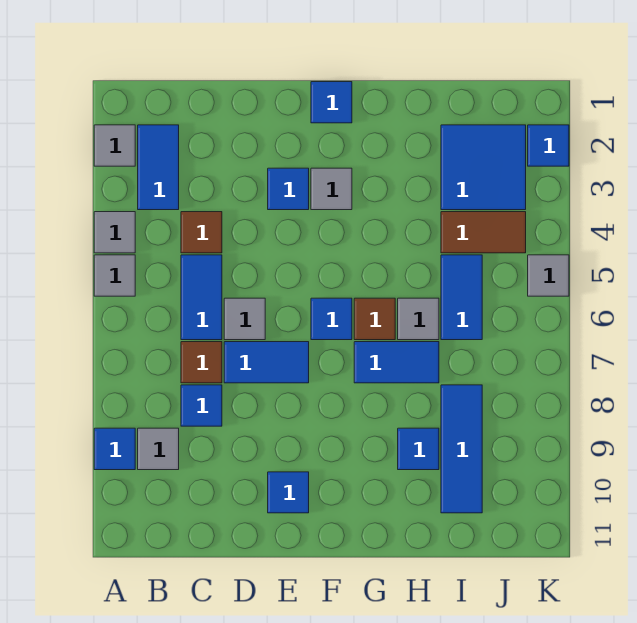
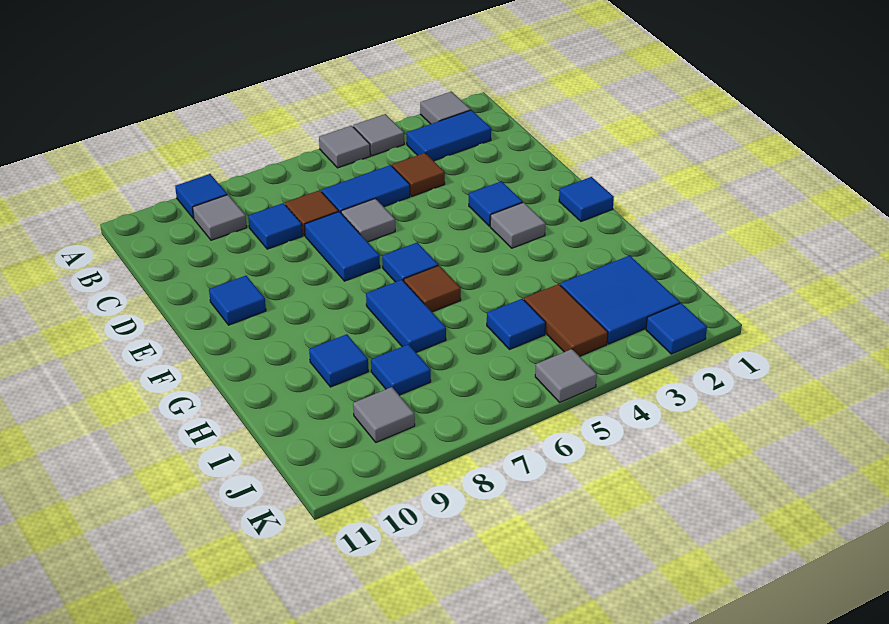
grey 1x1 tile [398,298,439,340] -> grey 1x1 tile moved to [353,387,415,442]
blue 1x2 tile [441,255,482,340] -> blue 1x1 tile [487,299,546,350]
blue 1x3 tile [441,385,482,513] -> blue 1x1 tile [371,344,431,395]

